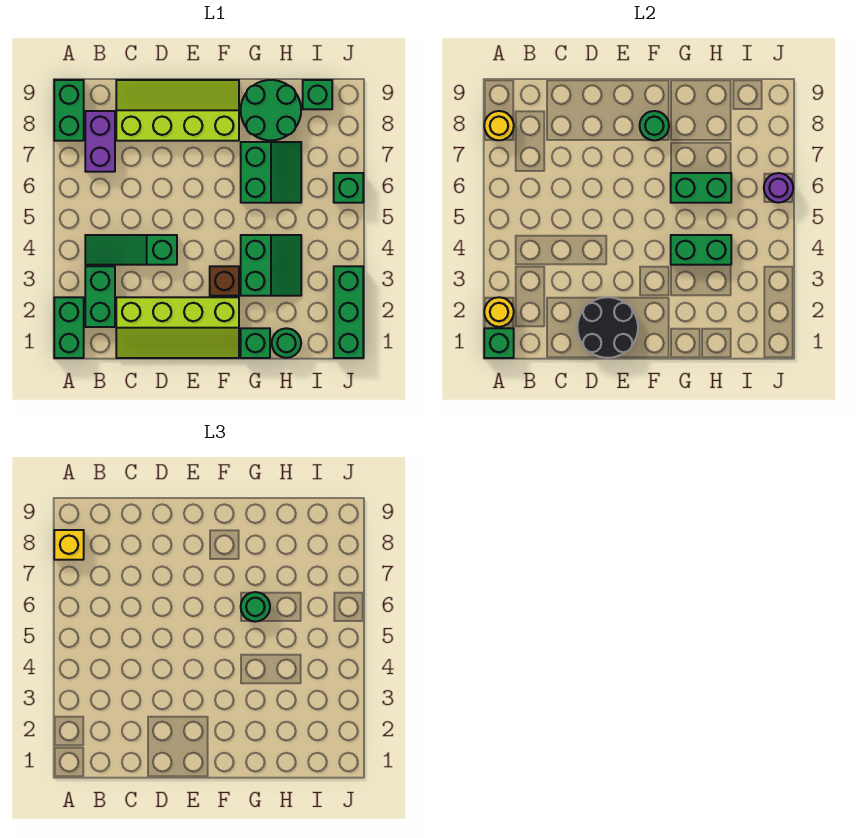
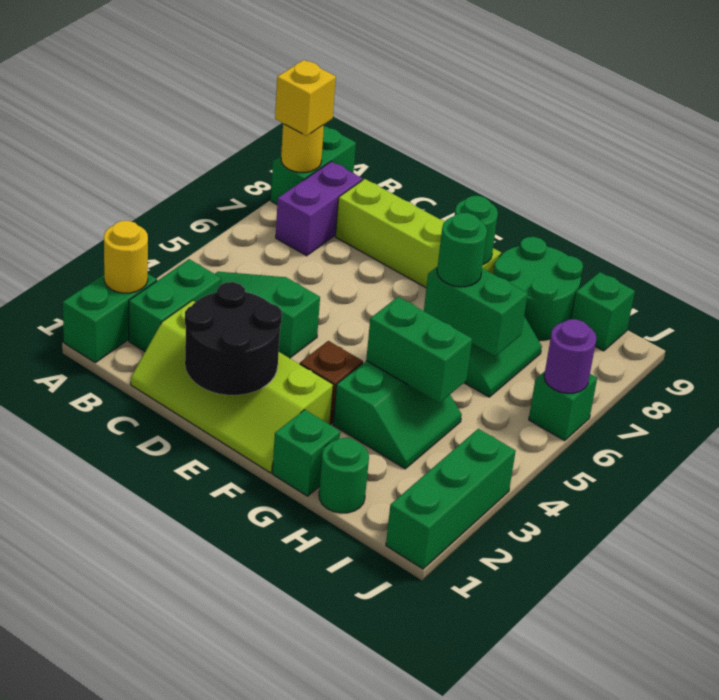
green 1x1 brick [484,328,514,358] -> none

